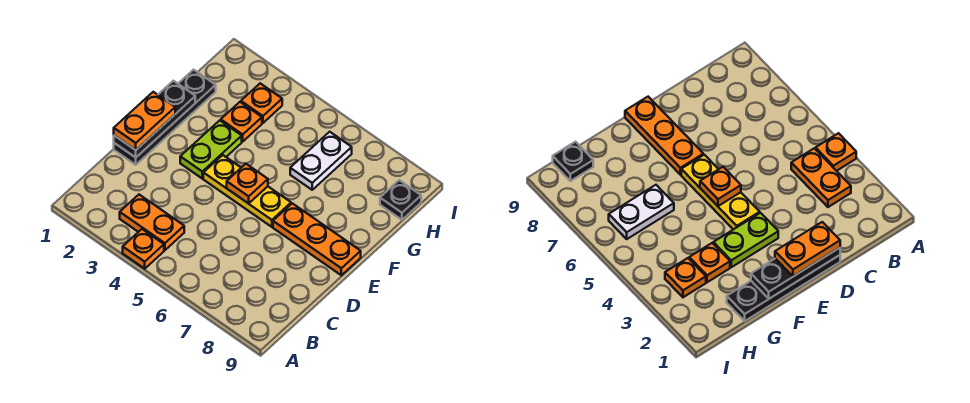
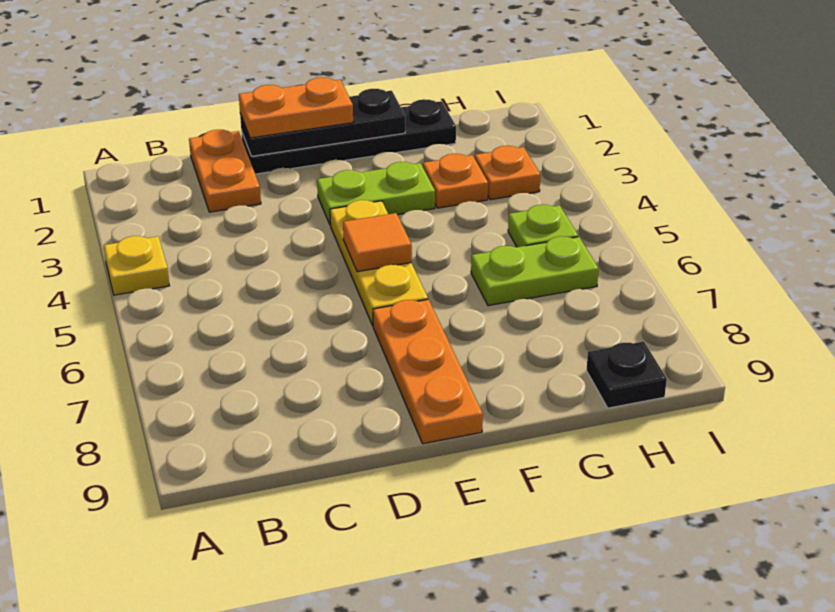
orange 1x1 plate [123,229,164,269] -> yellow 1x1 plate [104,236,169,295]
orange 1x2 plate [120,195,184,250] -> orange 1x2 plate moved to [189,130,261,212]
orange 1x1 plate [227,164,268,204] -> orange 1x1 tile [343,213,412,272]
white 1x2 plate [290,132,352,190] -> lime 1x2 plate [471,236,599,306]
none -> lime 1x1 plate [508,205,578,247]

